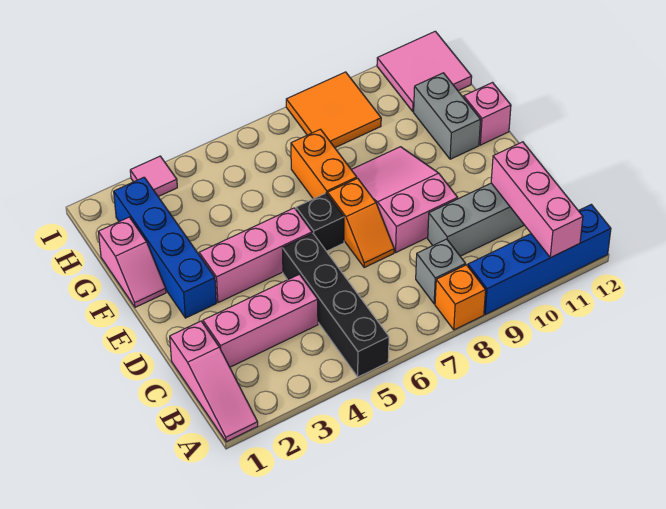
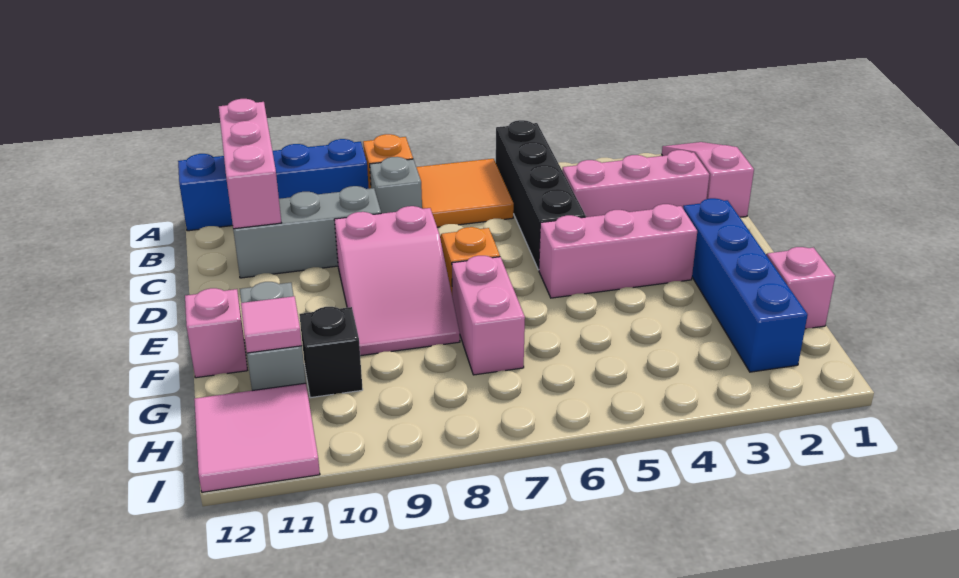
black 1x1 brick [296,193,344,251] -> black 1x1 brick moved to [299,307,363,398]
orange 1x2 brick [291,129,357,199] -> pink 1x2 brick [452,256,525,375]
orange 2x2 tile [286,72,381,148] -> orange 2x2 tile moved to [416,159,514,227]
pink 1x1 tile [130,156,177,197] -> pink 1x1 tile moved to [241,296,302,353]

